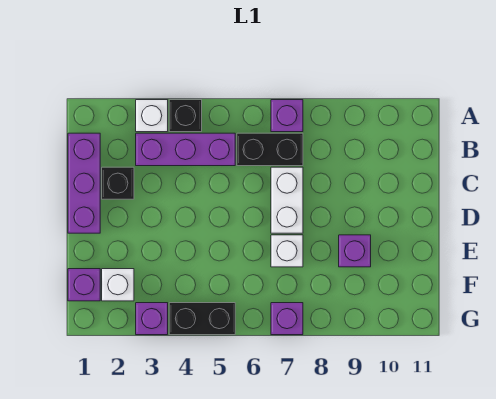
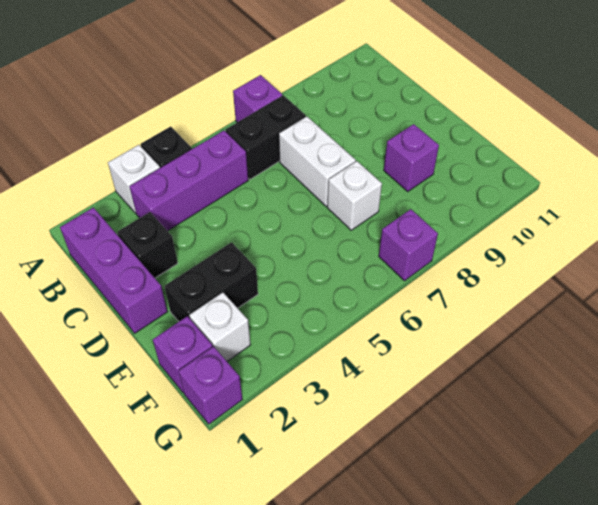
purple 1x1 brick [136,303,168,335] -> purple 1x1 brick moved to [178,346,242,424]
black 1x2 brick [169,303,235,335] -> black 1x2 brick moved to [164,242,258,322]

